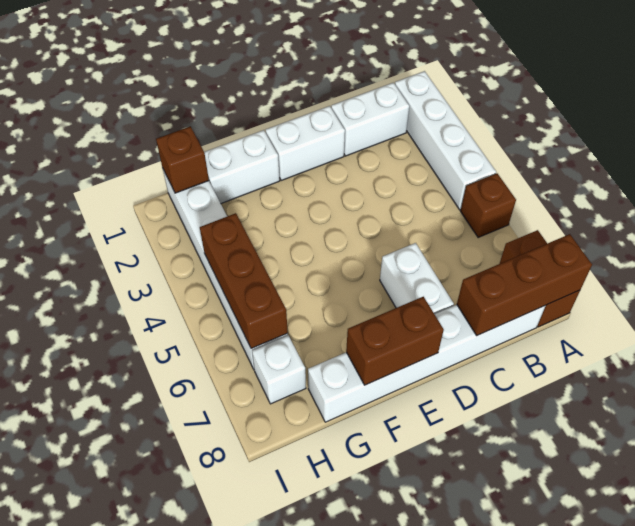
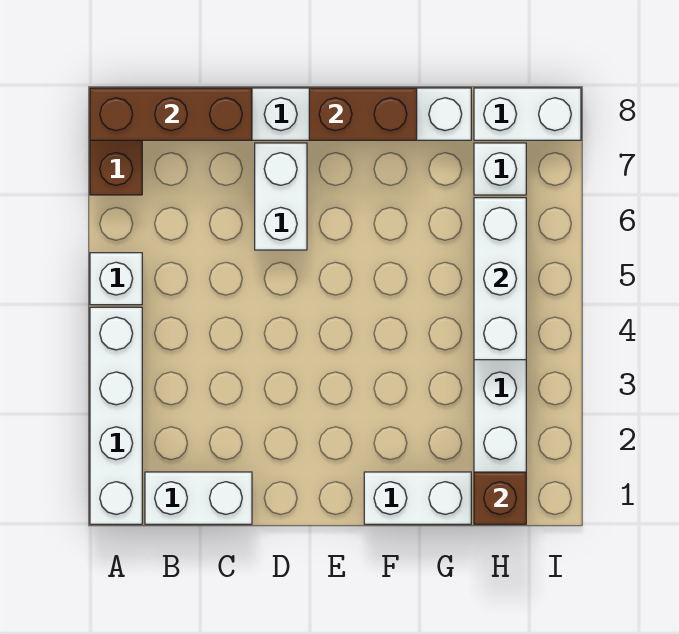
brown 1x1 brick [461,173,516,238] -> white 1x1 brick [90,253,142,305]
white 1x2 brick [266,106,345,180] -> white 1x2 brick moved to [474,88,581,140]
brown 1x3 brick [200,213,288,349] -> white 1x3 brick [474,198,526,360]

